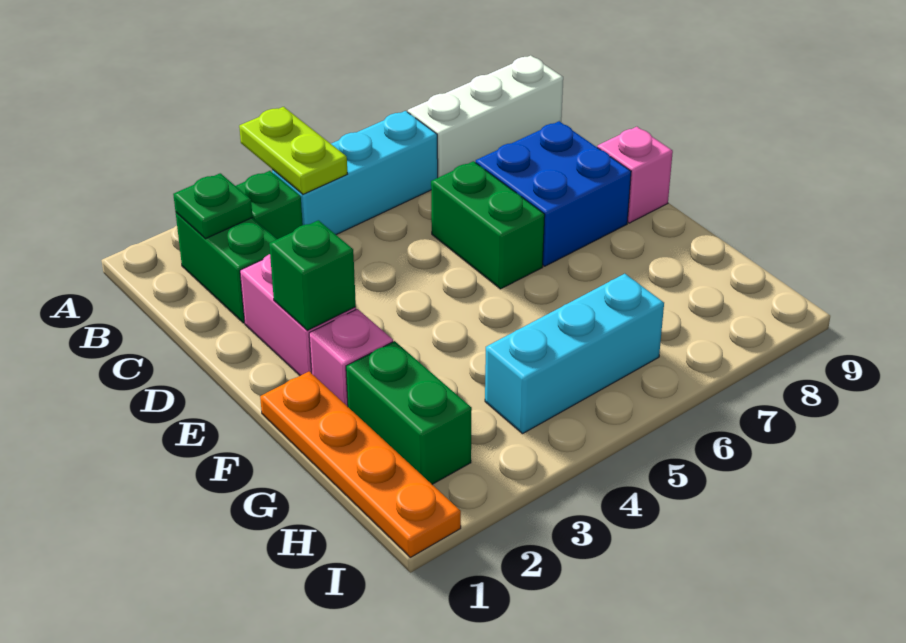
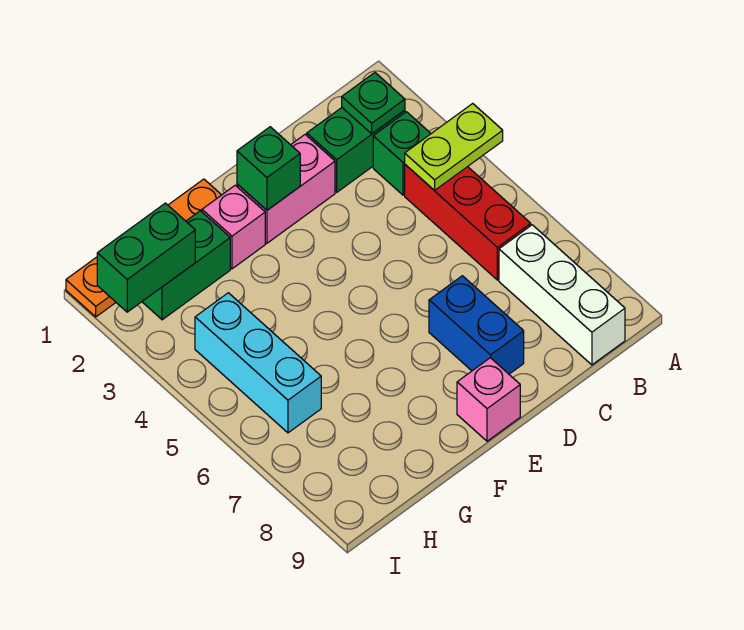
cyan 1x3 brick [272,111,438,235] -> red 1x3 brick [405,165,531,280]
green 1x2 brick [431,161,545,289] -> green 1x2 brick moved to [97,203,195,312]
blue 2x2 brick [476,121,631,266] -> blue 1x2 brick [429,276,524,374]

